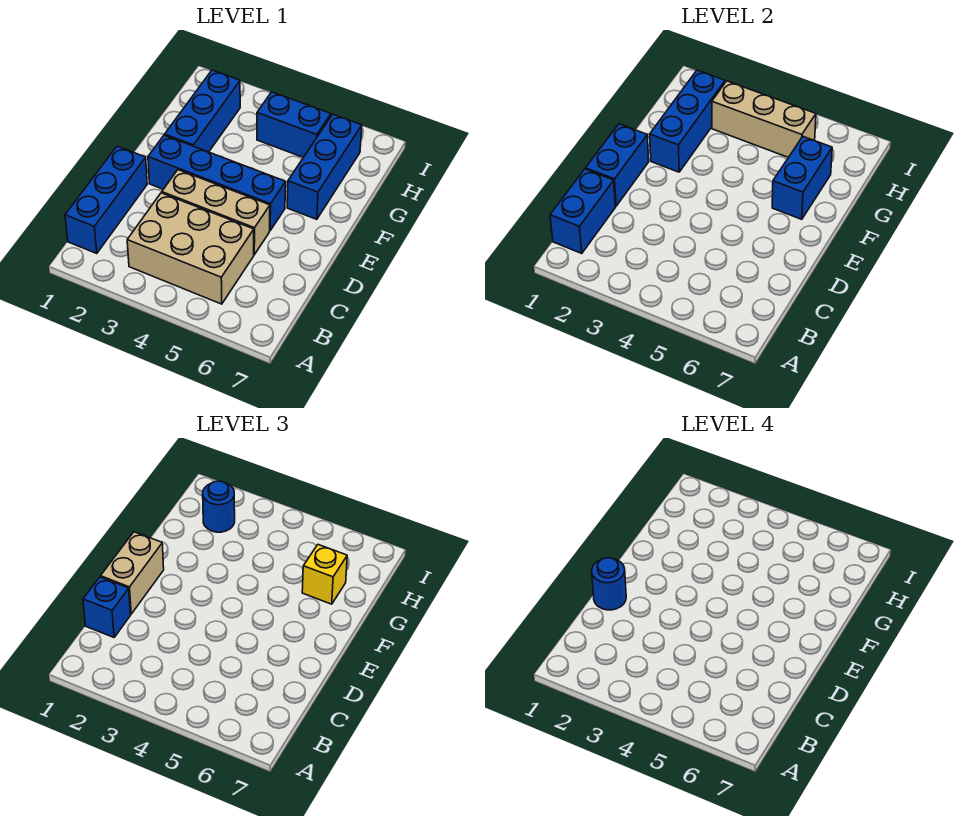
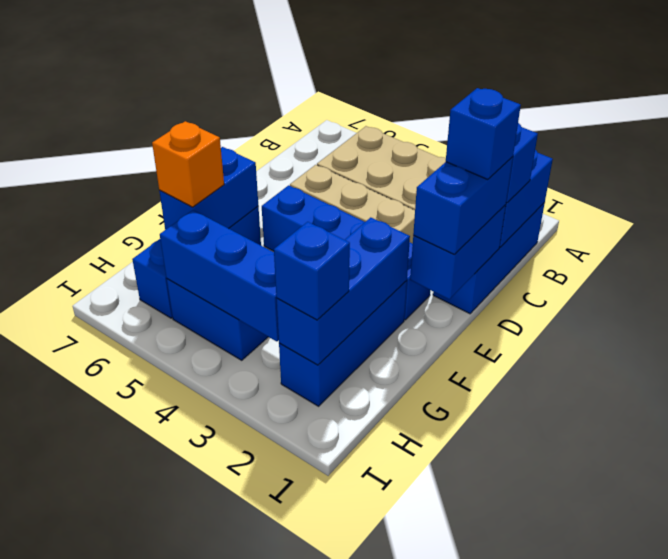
tan 1x2 brick [101,532,164,614] -> blue 1x2 brick [413,157,513,255]
blue 1x1 round brick [592,558,626,610] -> blue 1x1 brick [446,88,521,180]
yellow 1x1 brick [302,545,347,604] -> orange 1x1 brick [152,121,224,207]
blue 1x1 round brick [203,481,235,532] -> blue 1x1 brick [274,222,350,320]
tan 1x3 brick [712,81,816,157] -> blue 1x3 brick [160,210,279,341]

